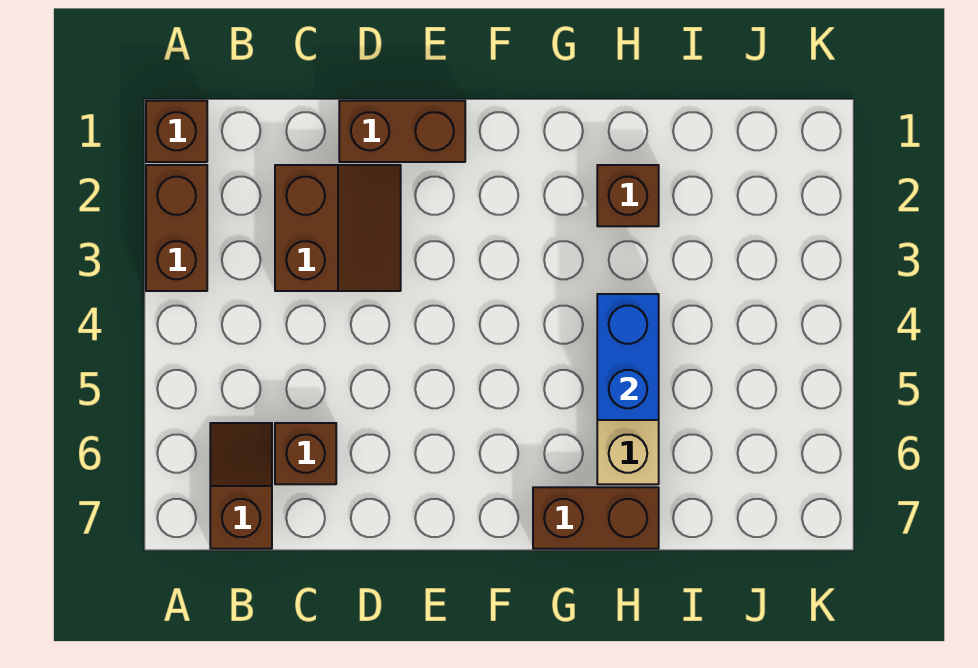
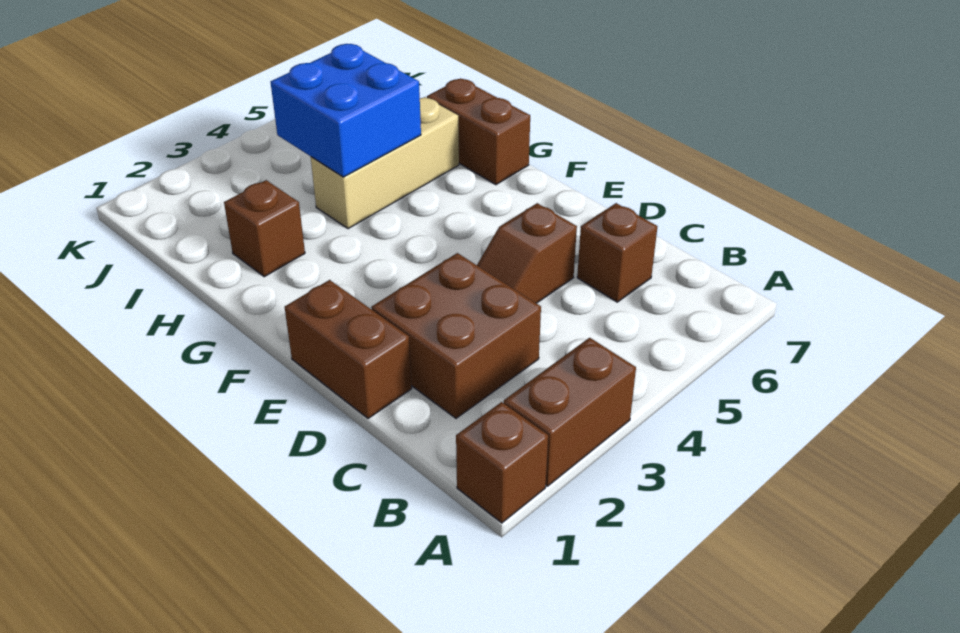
brown 1x2 slope [210,423,272,549] -> brown 1x2 slope moved to [477,203,577,303]
brown 2x2 slope [275,165,401,291] -> brown 2x2 brick [371,253,541,418]
blue 1x2 brick [597,294,659,420] -> blue 2x2 brick [271,44,421,177]

